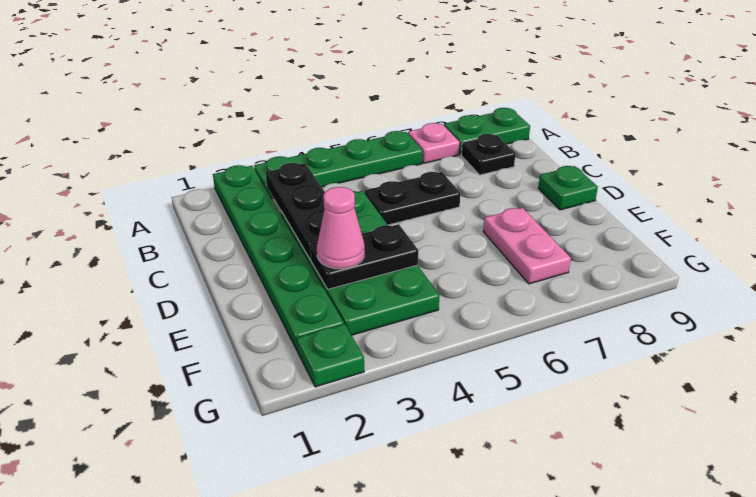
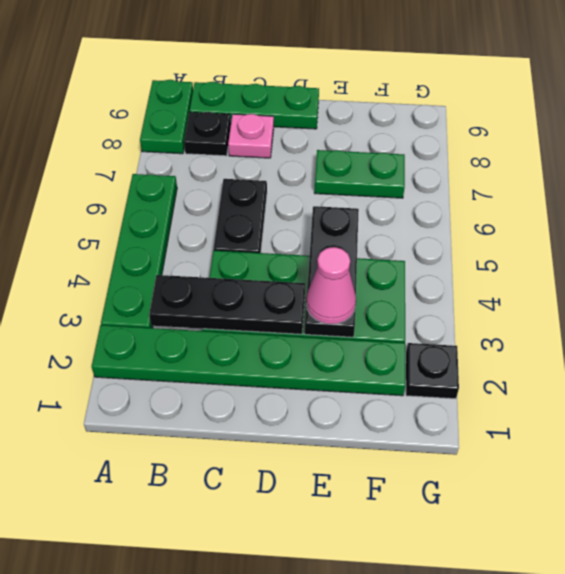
pink 1x1 plate [408,123,460,163] -> pink 1x1 plate moved to [228,114,274,158]
green 1x1 plate [538,166,598,210] -> green 1x3 plate [190,82,319,129]
black 1x2 plate [310,224,418,289] -> black 1x3 plate [305,206,359,337]
pink 1x2 plate [483,208,571,284] -> green 1x2 plate [315,150,405,198]
green 1x1 plate [297,324,364,387] -> black 1x1 plate [406,343,459,399]

